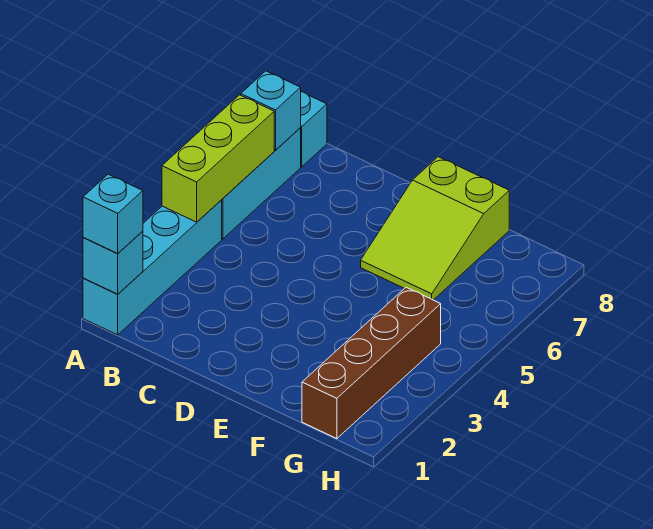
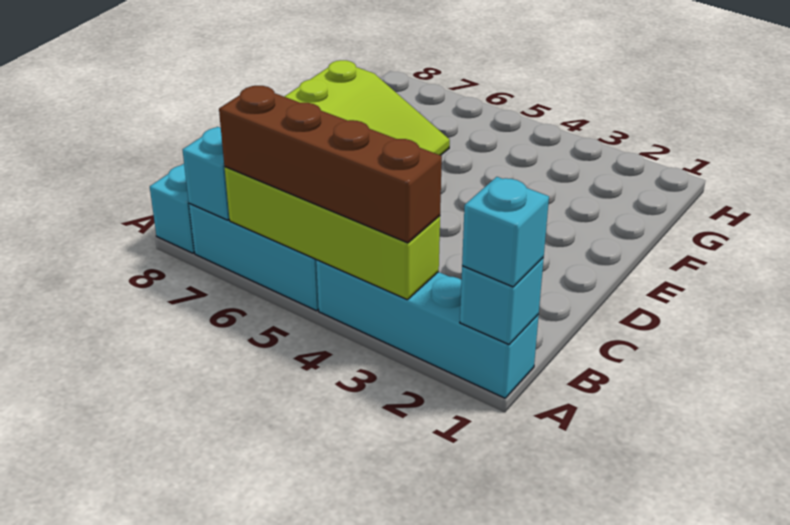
lime 1x3 brick [162,95,274,222] -> lime 1x4 brick [225,167,440,300]
brown 1x4 brick [302,287,441,439] -> brown 1x4 brick moved to [219,86,442,243]

